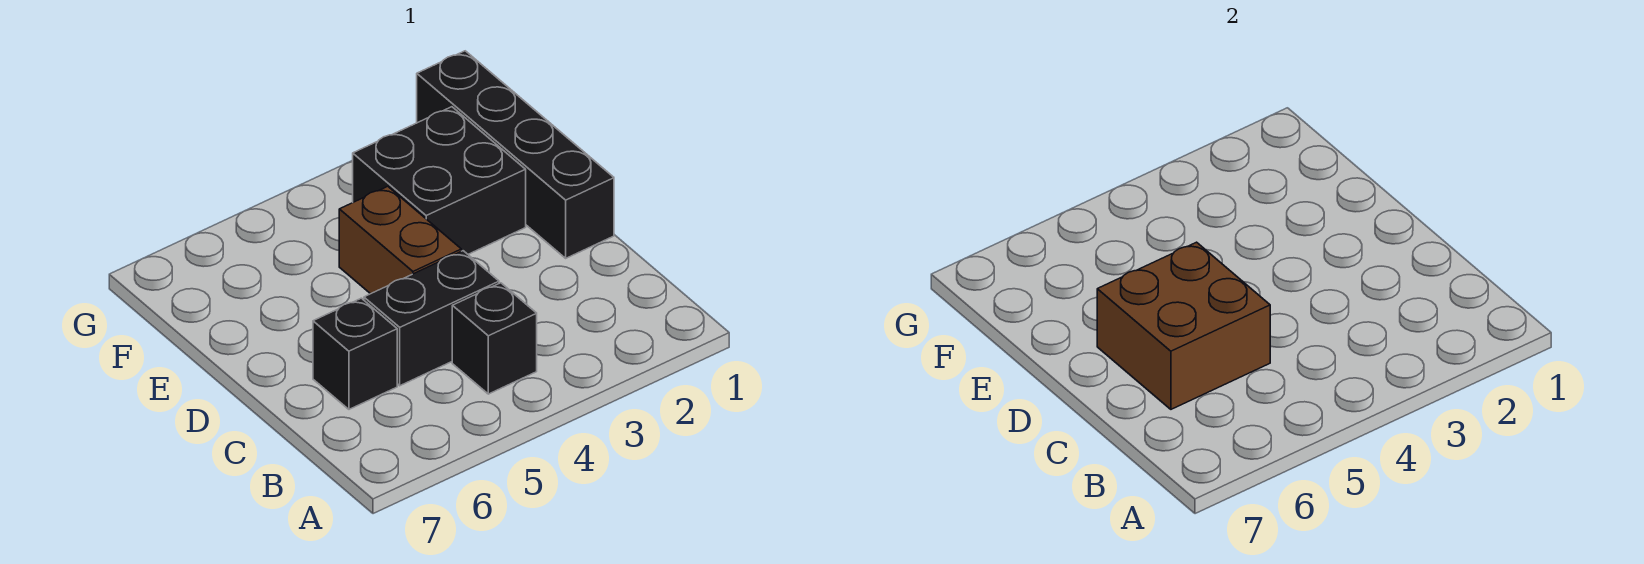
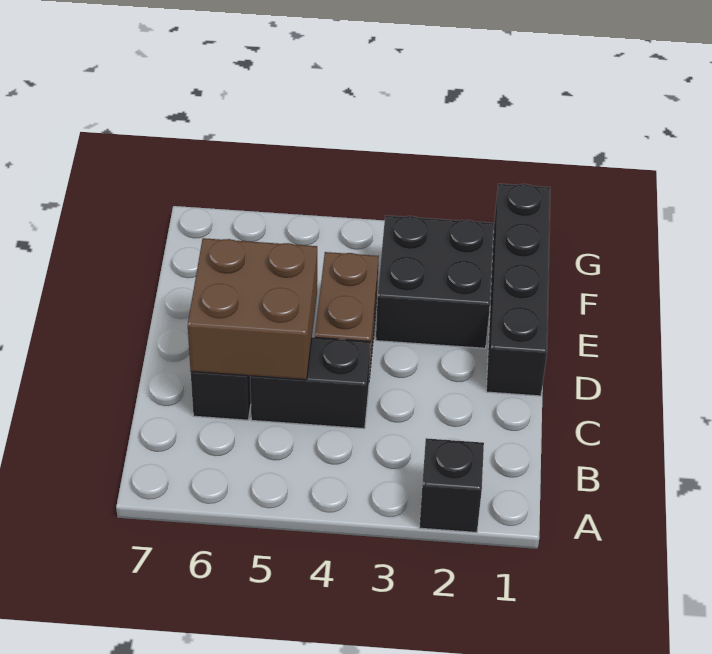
black 1x1 brick [452,283,537,394] -> black 1x1 brick moved to [419,438,484,533]

